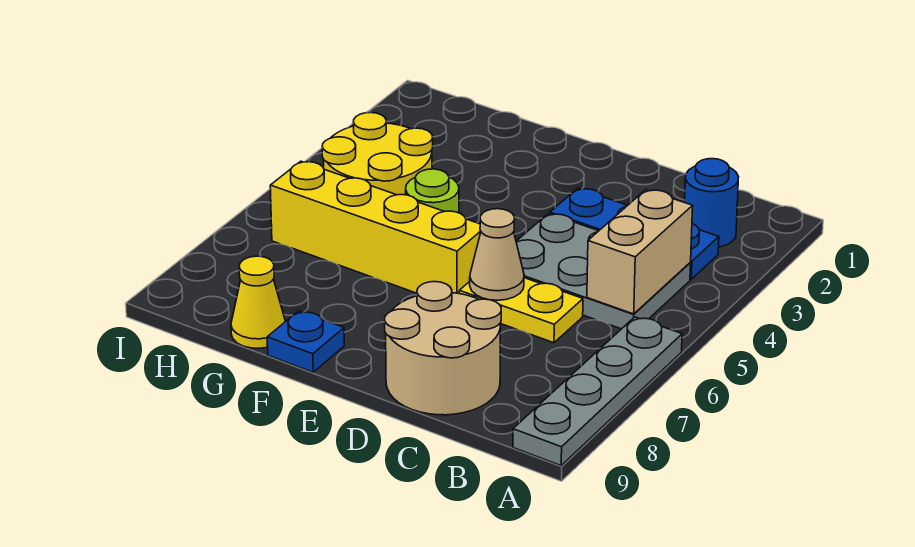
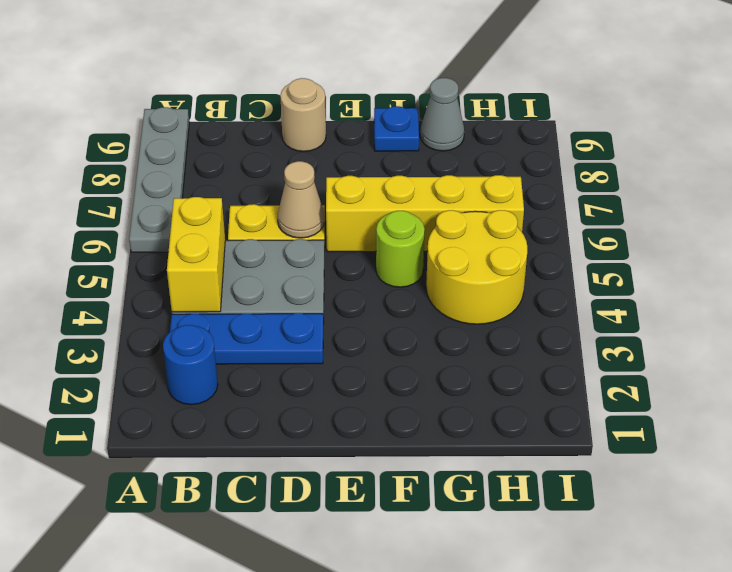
tan 1x2 brick [587,190,693,314] -> yellow 1x2 brick [167,197,225,312]
tan 2x2 round brick [385,282,501,415] -> tan 1x1 round brick [280,78,326,151]
yellow 1x1 cone [231,256,286,348] -> grey 1x1 cone [420,78,464,151]

